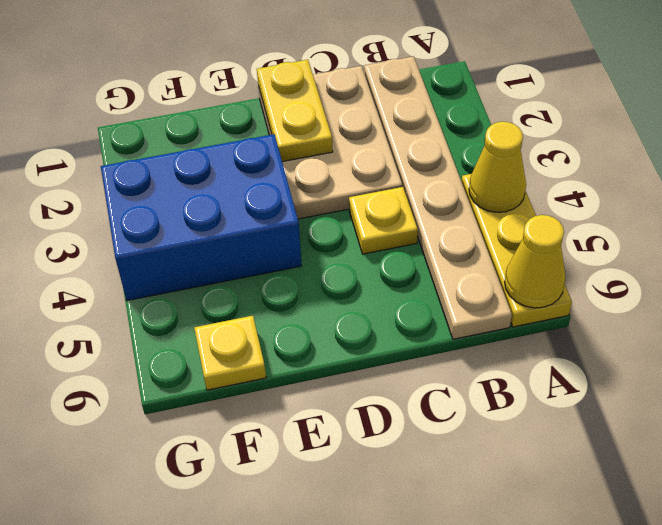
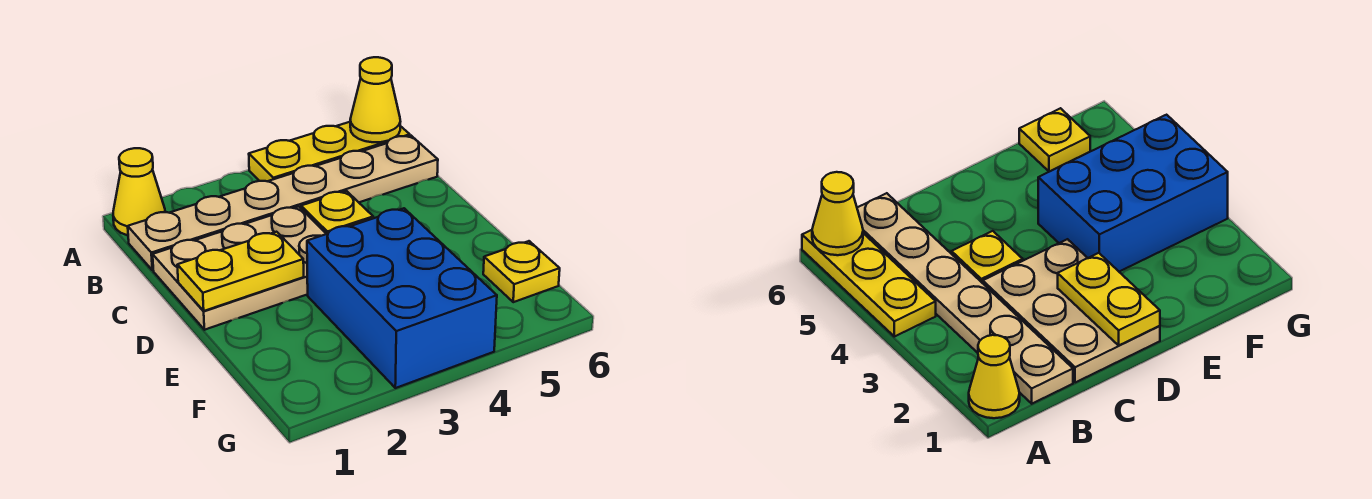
yellow 1x1 cone [469,122,526,212] -> yellow 1x1 cone moved to [113,148,165,235]

